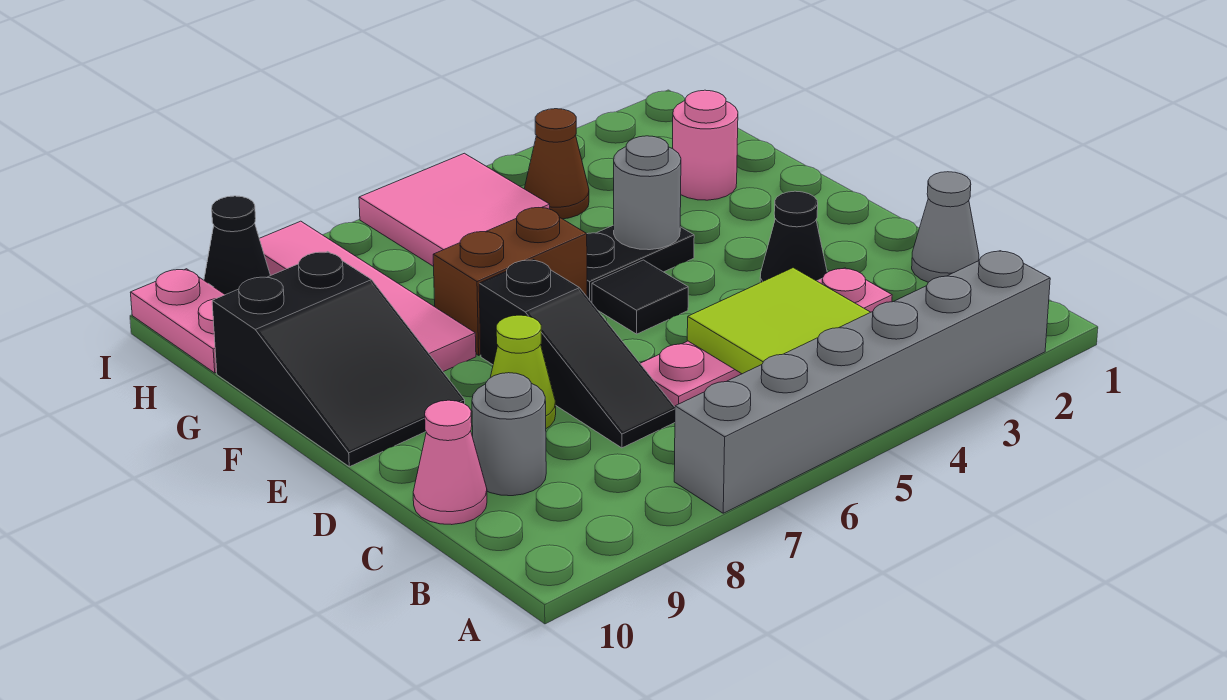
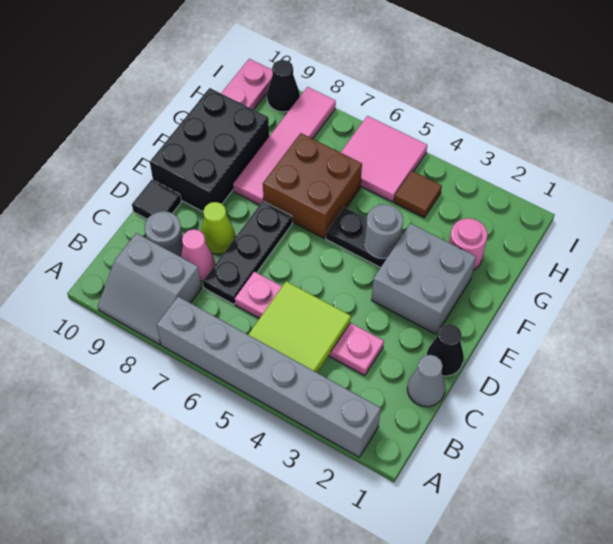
none -> grey 2x2 slope [98,233,201,344]
black 1x3 slope [479,259,675,448] -> black 1x3 plate [203,201,292,304]
pink 1x1 cone [413,400,487,525] -> pink 1x1 cone moved to [180,229,215,281]
black 1x1 cone [760,191,827,283] -> black 1x1 cone moved to [427,324,464,376]
none -> grey 2x2 brick [372,223,476,334]
black 1x1 tile [592,260,688,334] -> black 1x1 tile moved to [132,180,181,219]
black 2x3 slope [212,252,465,467] -> black 2x3 brick [150,88,269,212]
brown 1x2 brick [433,207,587,355] -> brown 2x2 brick [263,133,362,239]
brown 1x1 cone [524,109,589,219] -> brown 1x1 tile [394,171,442,218]

